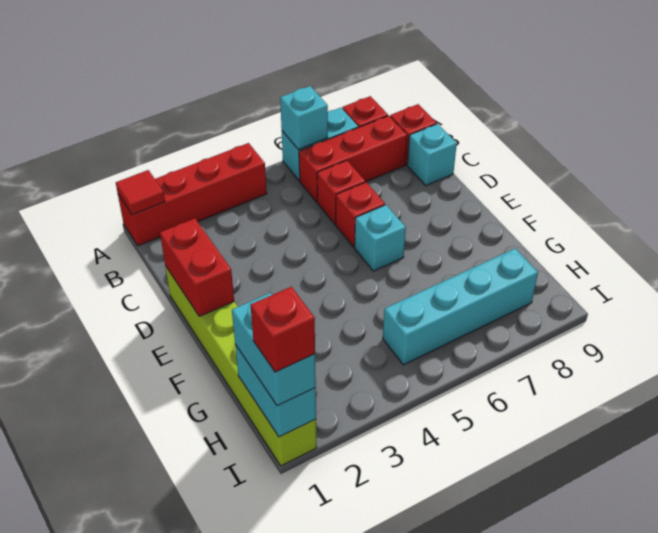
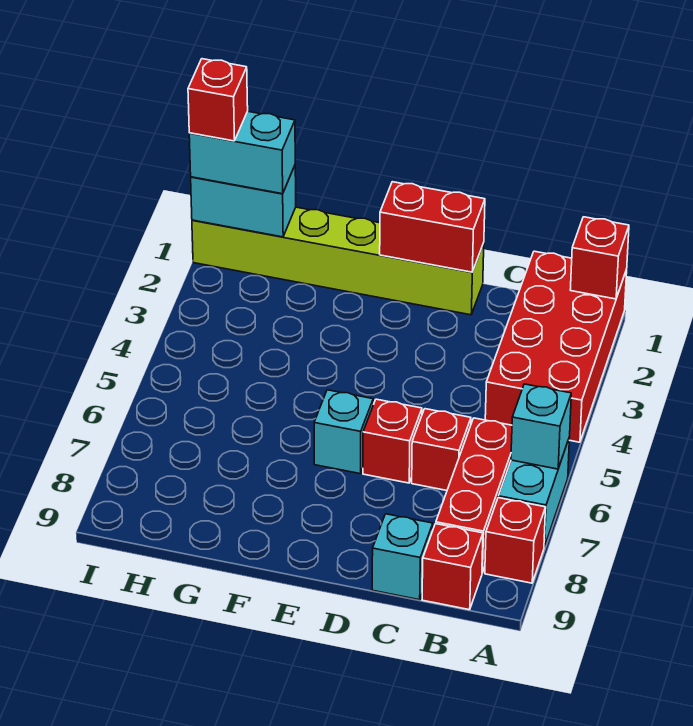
red 1x4 brick [118,143,267,246] -> red 2x4 brick [485,251,627,442]
red 1x1 tile [116,170,165,215] -> red 1x1 brick [570,217,629,299]
cyan 1x4 brick [383,248,538,365] -> none

